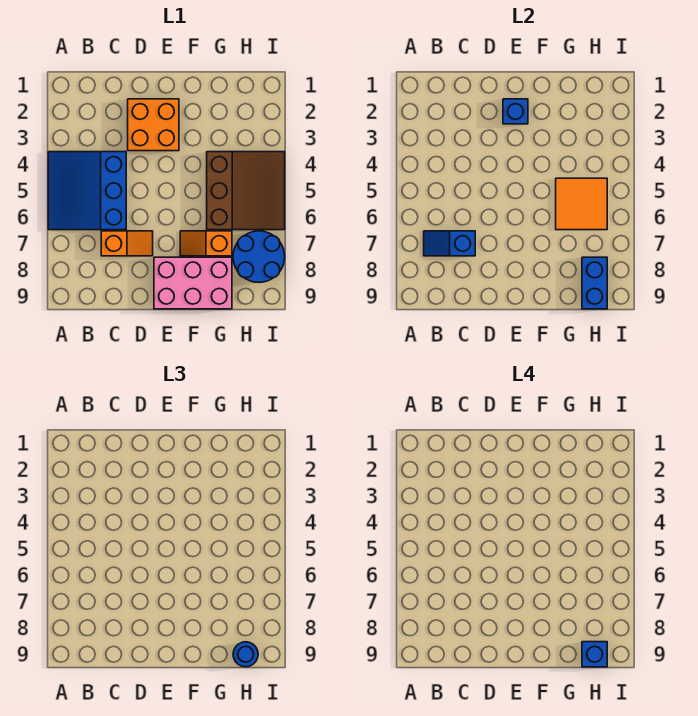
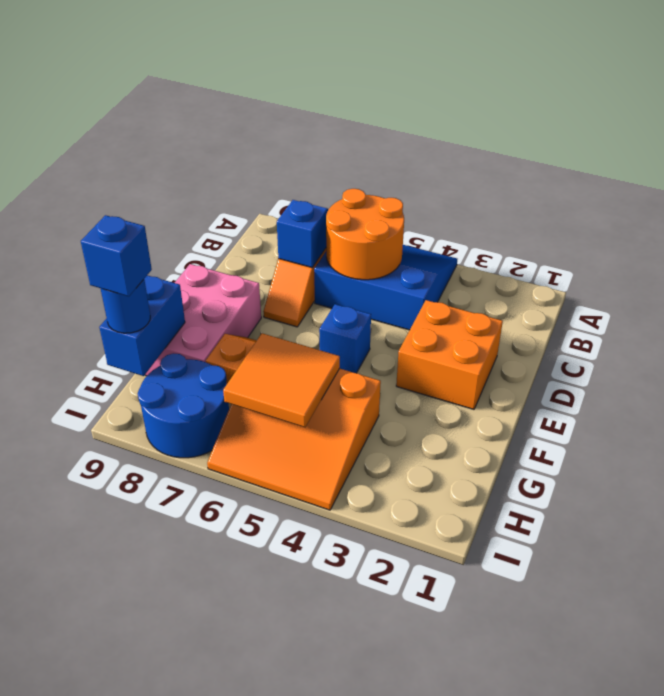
none -> orange 2x2 round brick [326,189,404,280]
blue 1x1 brick [503,99,528,124] -> blue 1x1 brick moved to [319,304,371,373]
brown 3x3 slope [207,152,285,230] -> orange 3x3 slope [207,369,381,510]
blue 1x2 brick [582,257,607,309] -> blue 1x2 brick turned to [99,275,185,376]

